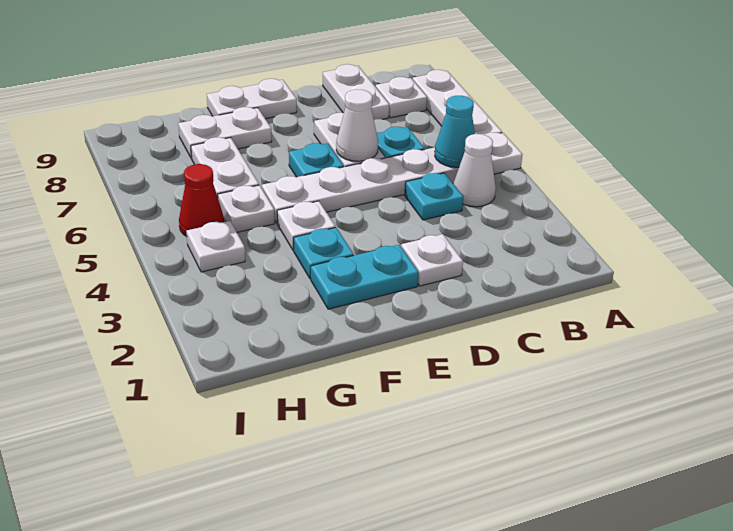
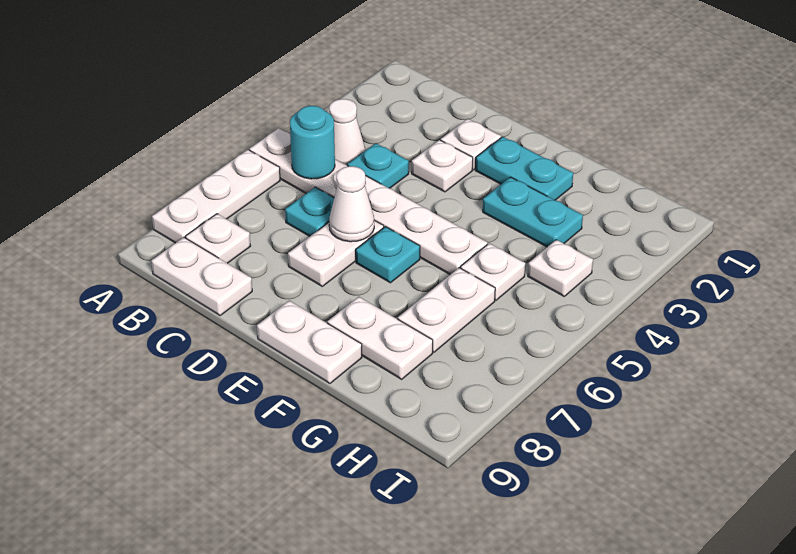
cyan 1x1 cone [435,96,475,167] -> cyan 1x1 round brick [290,106,335,179]
white 1x2 plate [323,64,389,120] -> white 1x2 plate turned to [151,237,252,315]
cyan 1x1 plate [294,228,354,279] -> cyan 1x2 plate [483,177,583,247]
white 1x1 plate [277,201,335,250] -> white 1x1 plate moved to [412,140,473,192]
red 1x1 cone [179,164,224,236] -> none

